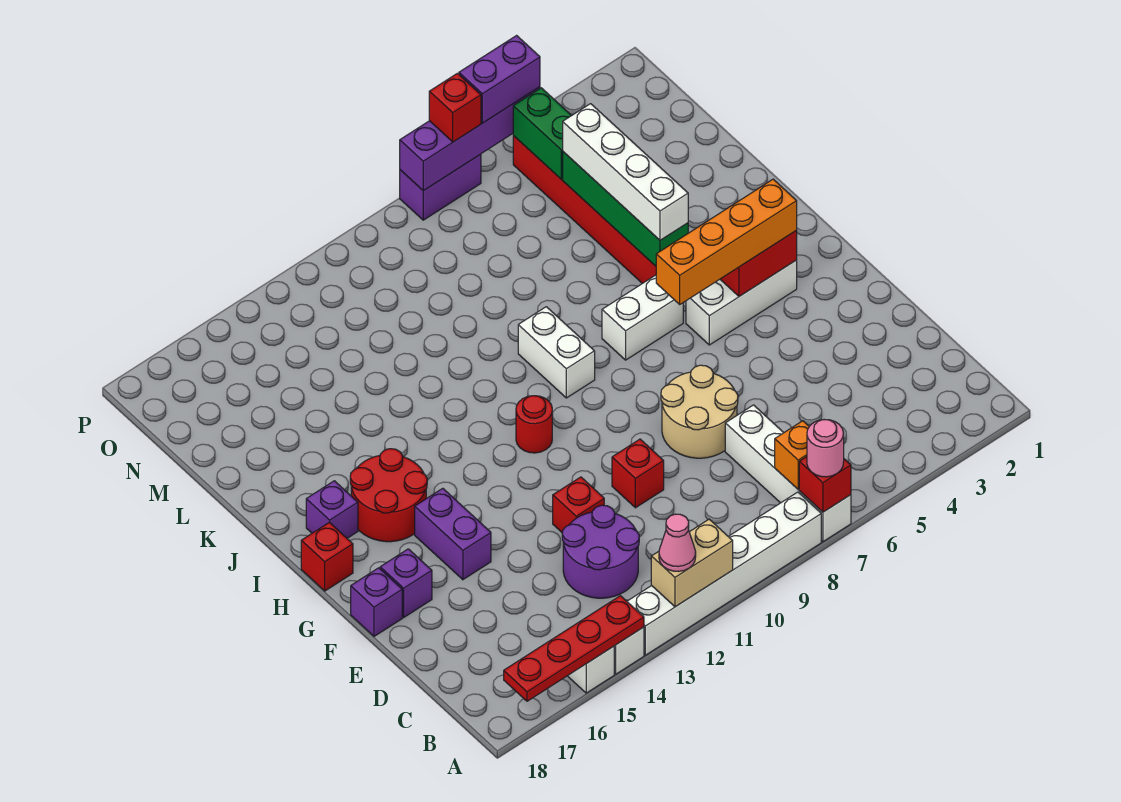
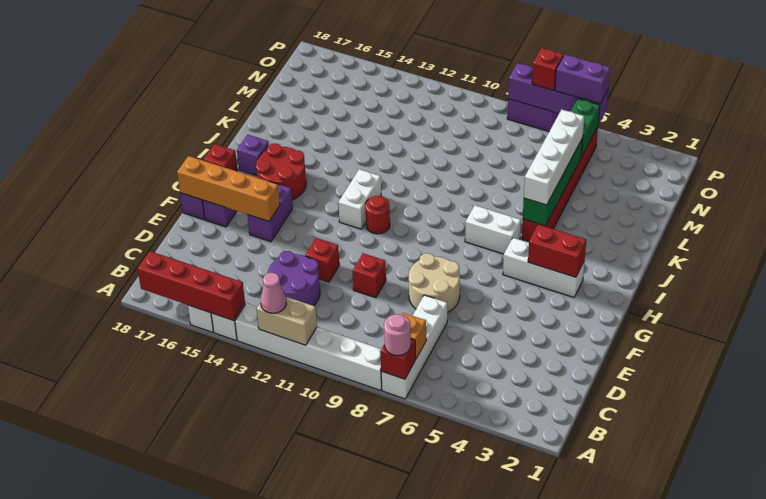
red 1x4 plate [504,596,644,701] -> red 1x4 brick [137,251,245,321]
orange 1x4 brick [656,179,797,304] -> orange 1x4 brick moved to [177,156,280,221]
white 1x2 brick [518,307,595,398] -> white 1x2 brick moved to [338,169,381,229]

